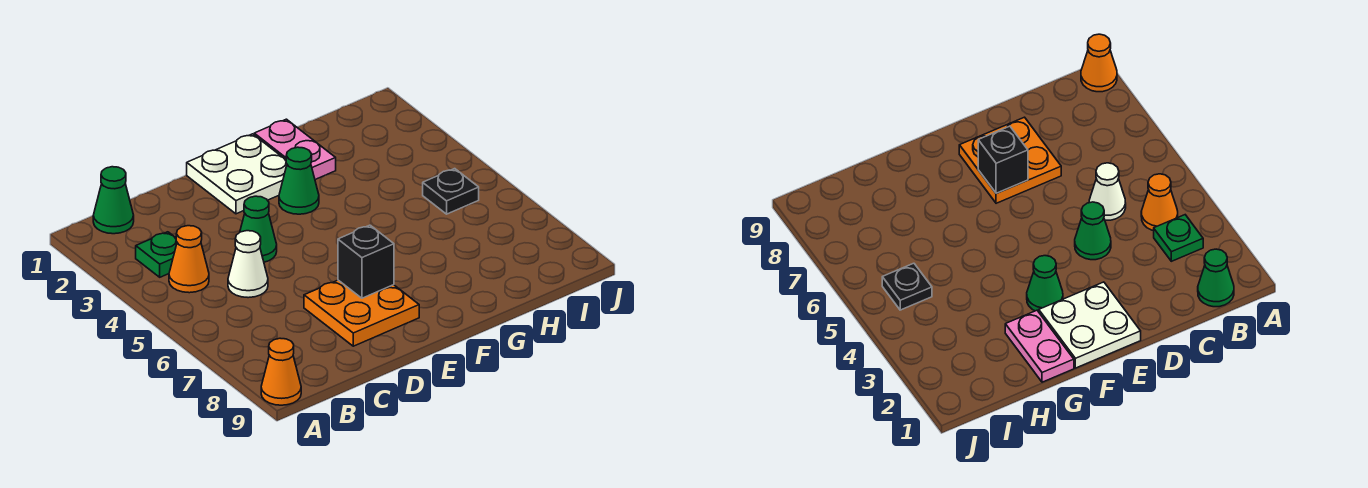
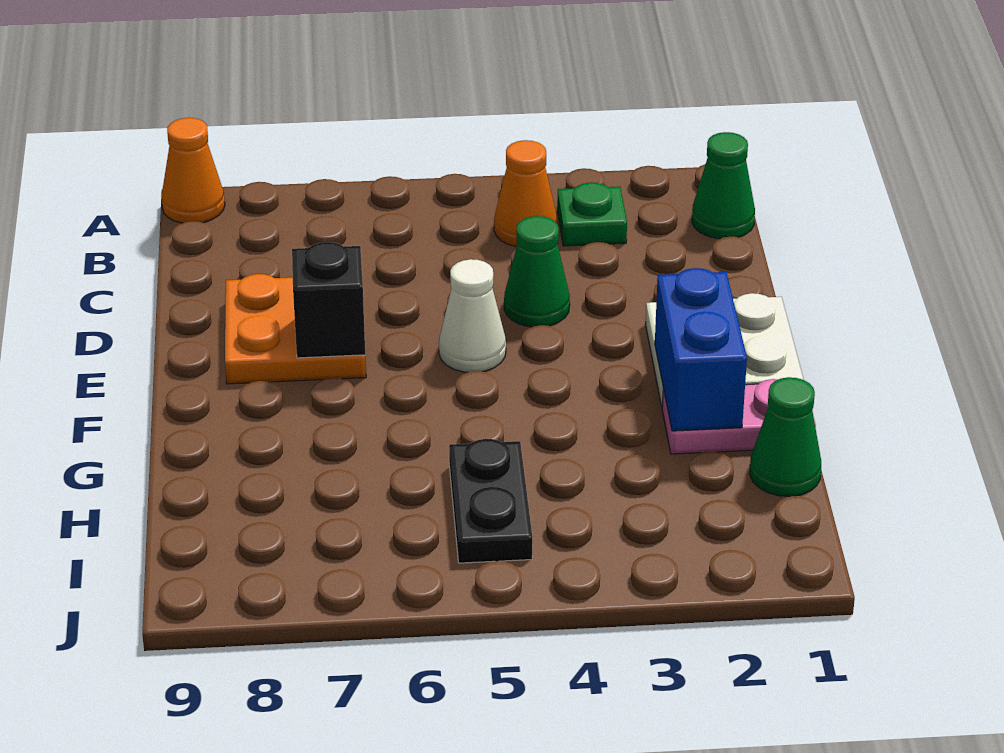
white 1x1 cone [228,231,268,298] -> white 1x1 cone moved to [439,259,506,372]
none -> blue 1x2 brick [655,268,747,431]
green 1x1 cone [279,147,319,214] -> green 1x1 cone moved to [750,377,821,496]
black 1x1 plate [423,169,479,214] -> black 1x2 plate [449,439,532,563]

